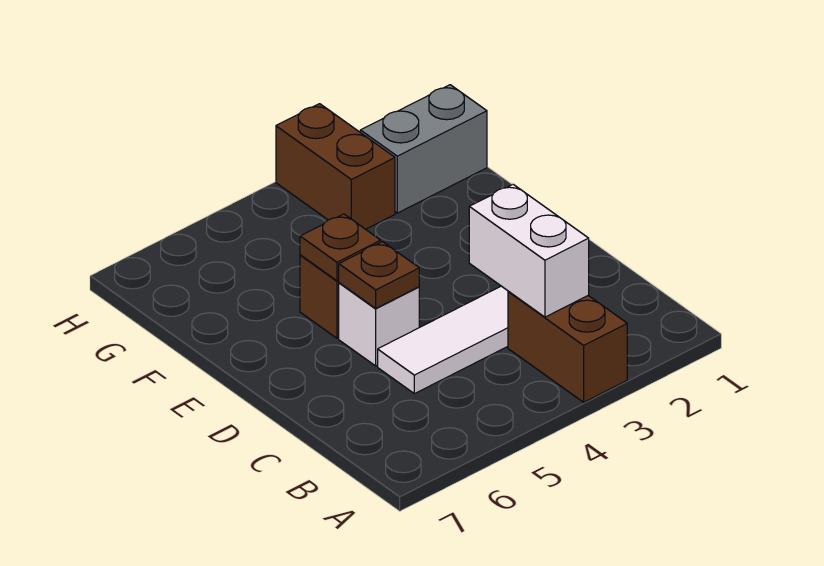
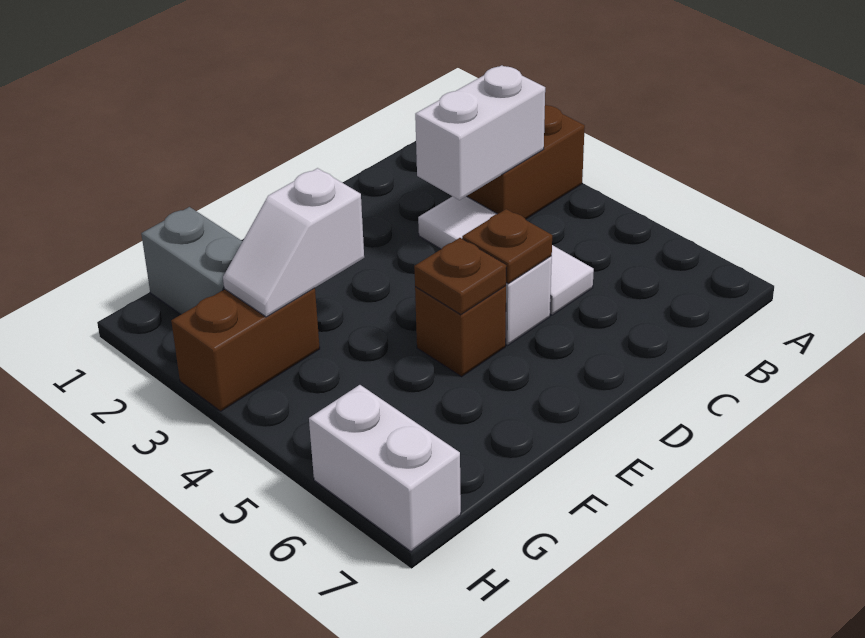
none -> white 1x2 slope [223,168,364,317]
none -> white 1x2 brick [309,385,461,551]

